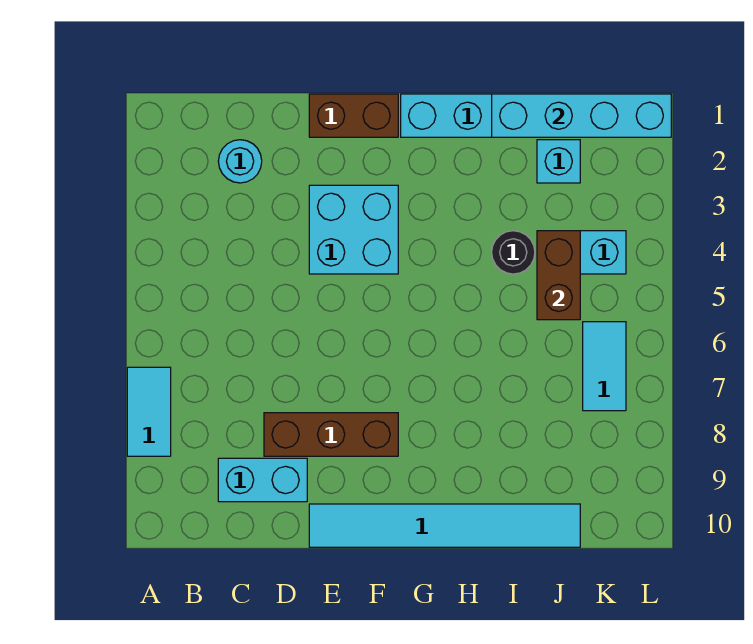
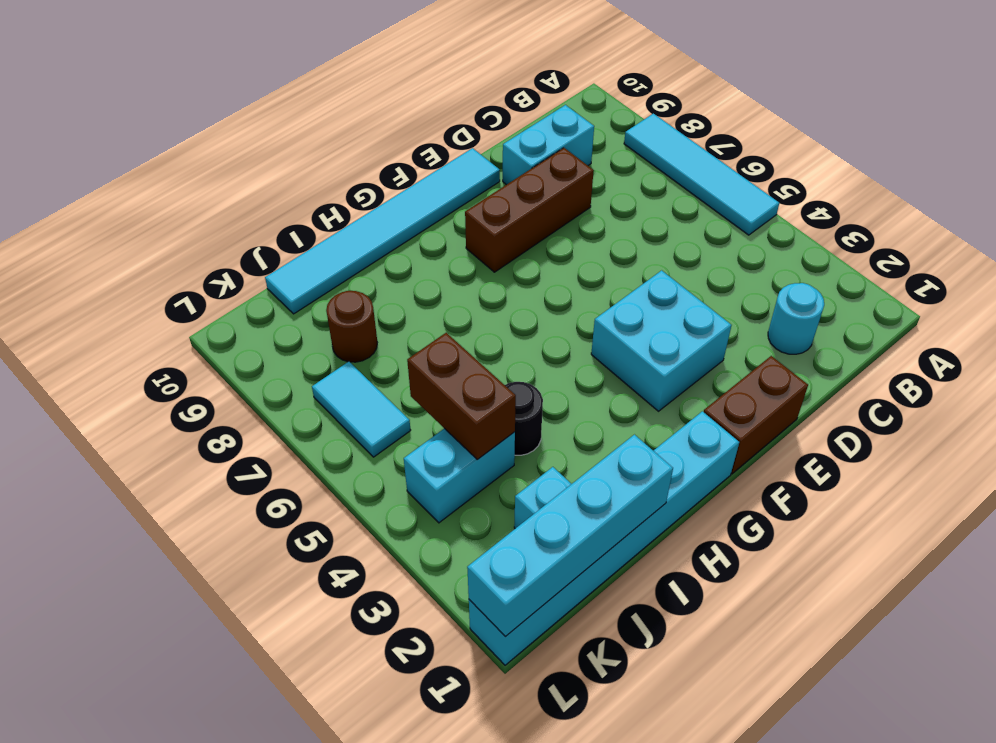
cyan 1x2 tile [127,367,171,456] -> cyan 1x4 tile [624,114,779,235]
none -> brown 1x1 round brick [326,291,377,362]

